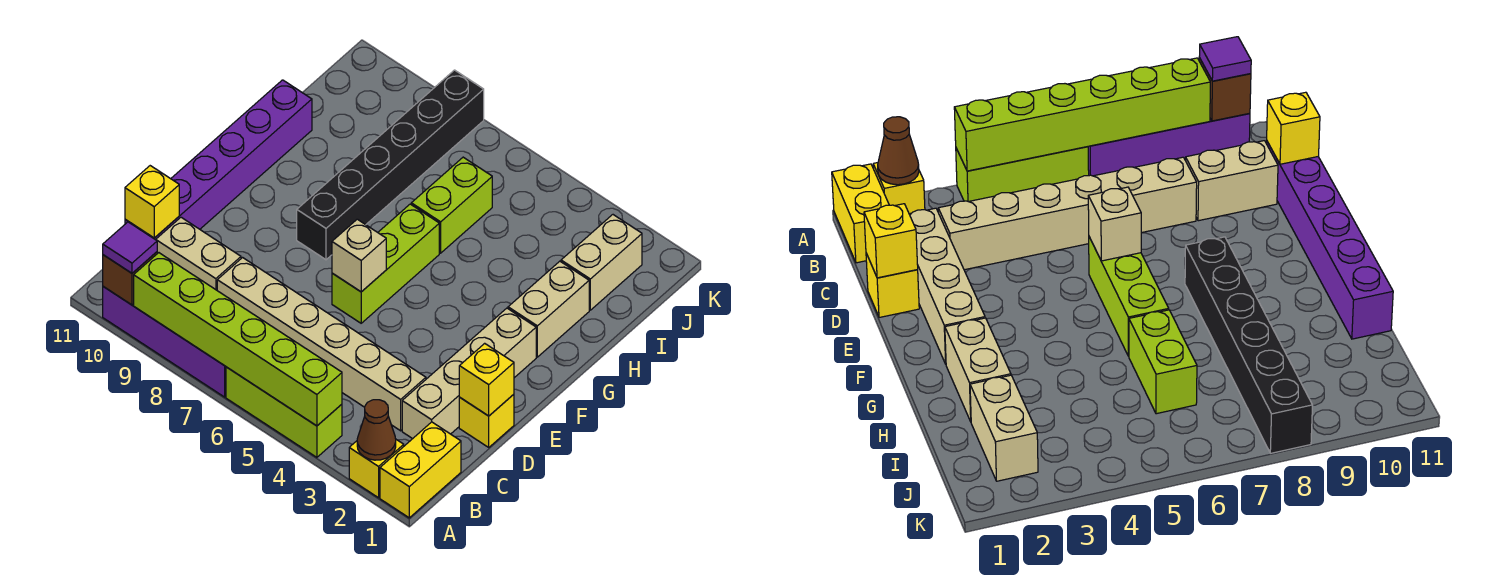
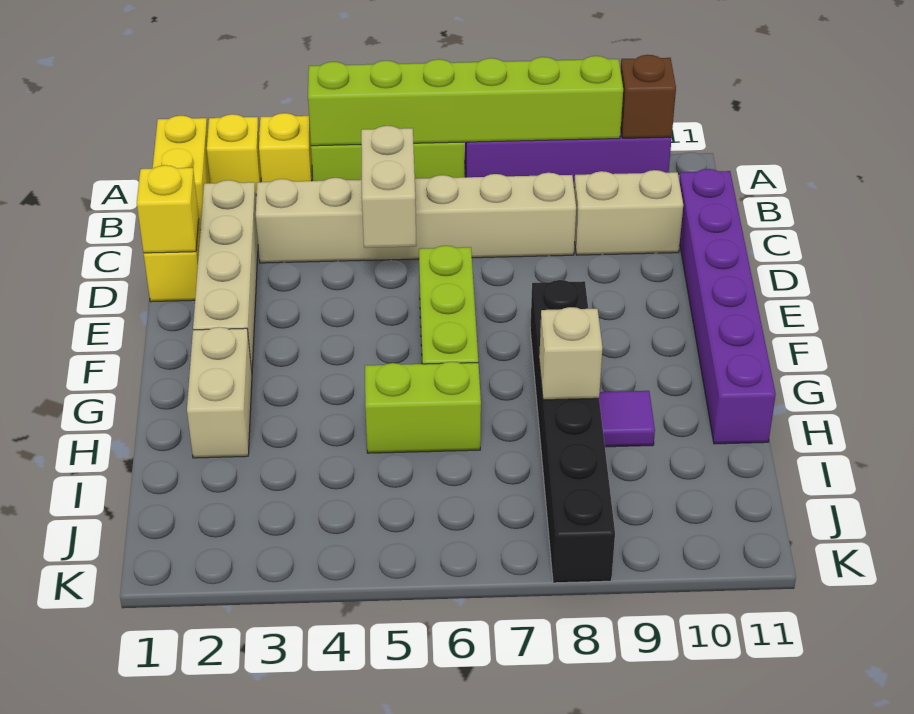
brown 1x1 cone [357,400,396,460] -> none
purple 1x1 tile [103,222,157,273] -> purple 1x1 tile moved to [599,391,655,447]
yellow 1x1 brick [125,166,179,238] -> yellow 1x1 brick moved to [259,113,312,182]
tan 1x1 brick [332,219,386,292] -> tan 1x1 brick moved to [539,307,603,400]
lime 1x2 brick [411,157,492,253] -> lime 1x2 brick turned to [365,362,481,453]
tan 1x2 brick [561,215,642,310] -> tan 1x2 brick moved to [361,126,416,248]

